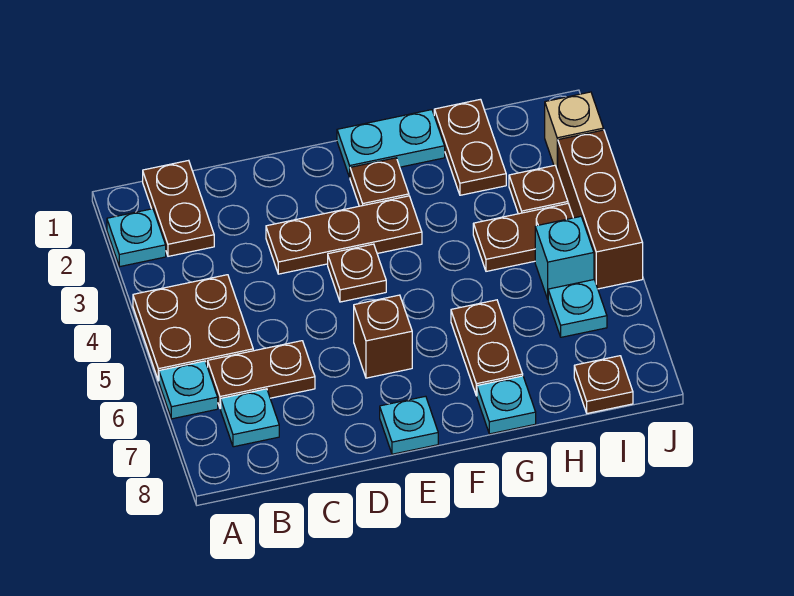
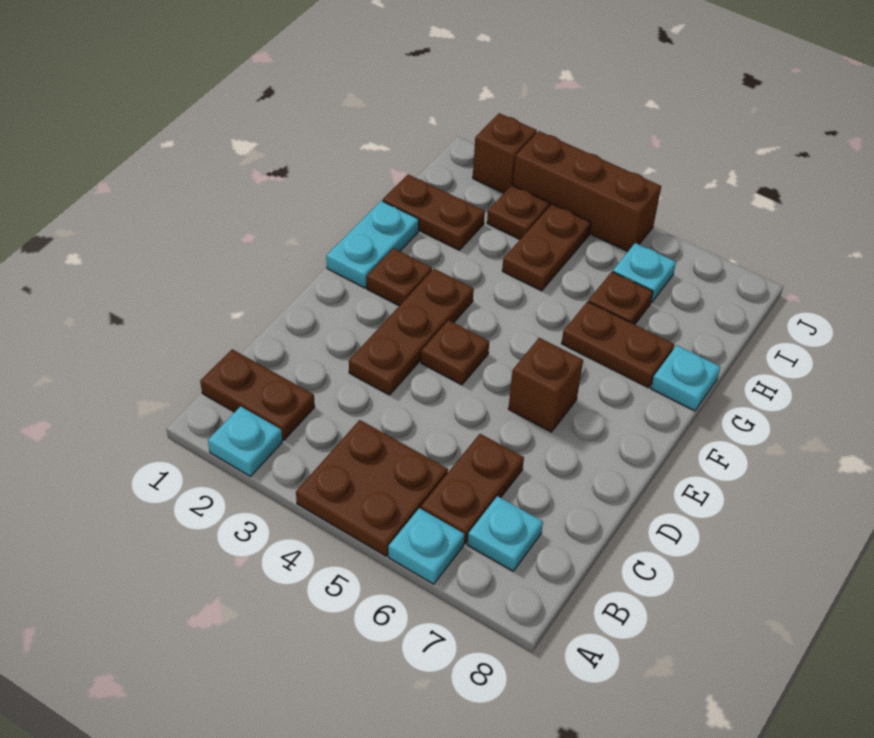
cyan 1x1 plate [380,396,438,454] -> none
cyan 1x1 brick [535,216,594,299] -> none
brown 1x1 plate [574,356,633,413] -> brown 1x1 plate moved to [588,272,653,324]
tan 1x1 brick [545,92,603,171] -> brown 1x1 brick [473,113,537,193]

